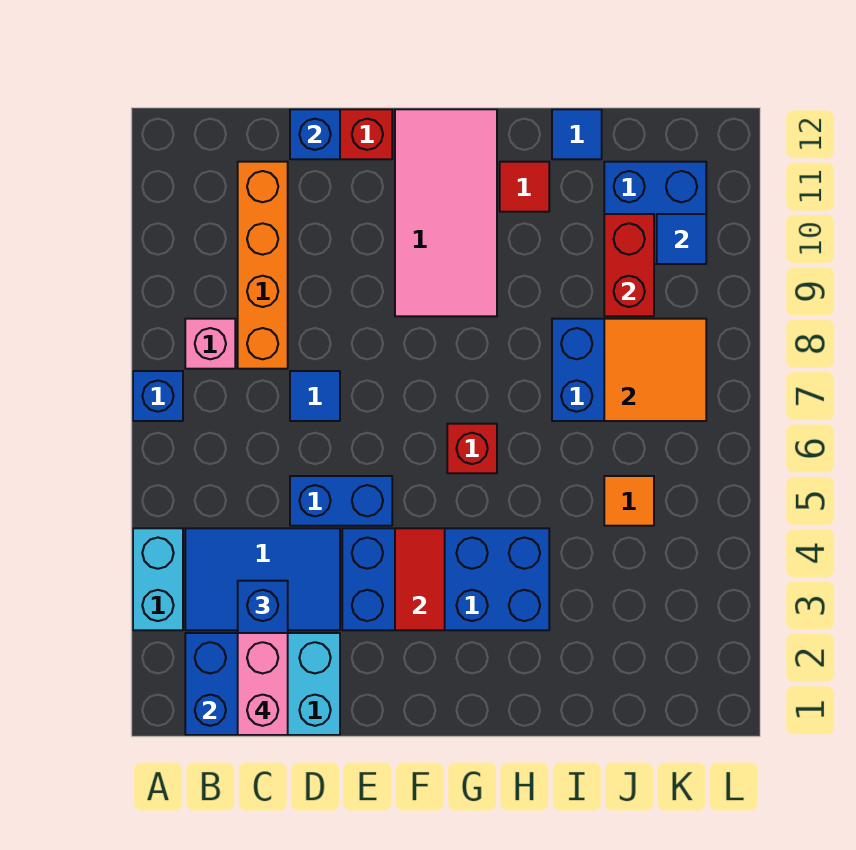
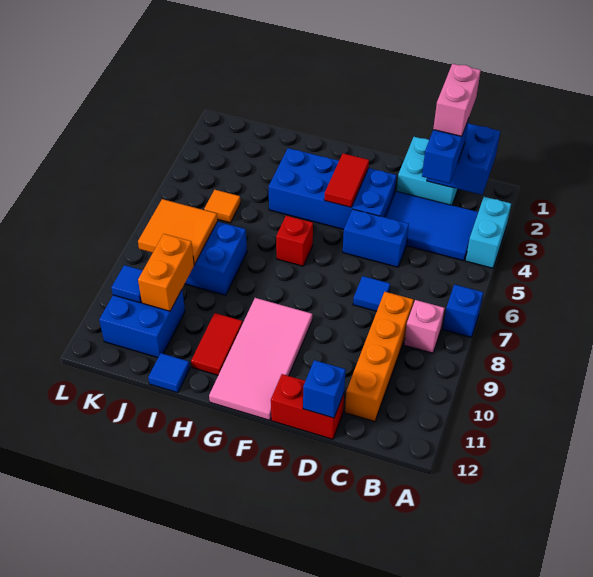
red 1x1 tile [500,162,549,212] -> red 1x2 tile [191,313,243,375]
red 1x2 brick [604,214,654,316] -> orange 1x2 brick [138,234,194,311]

